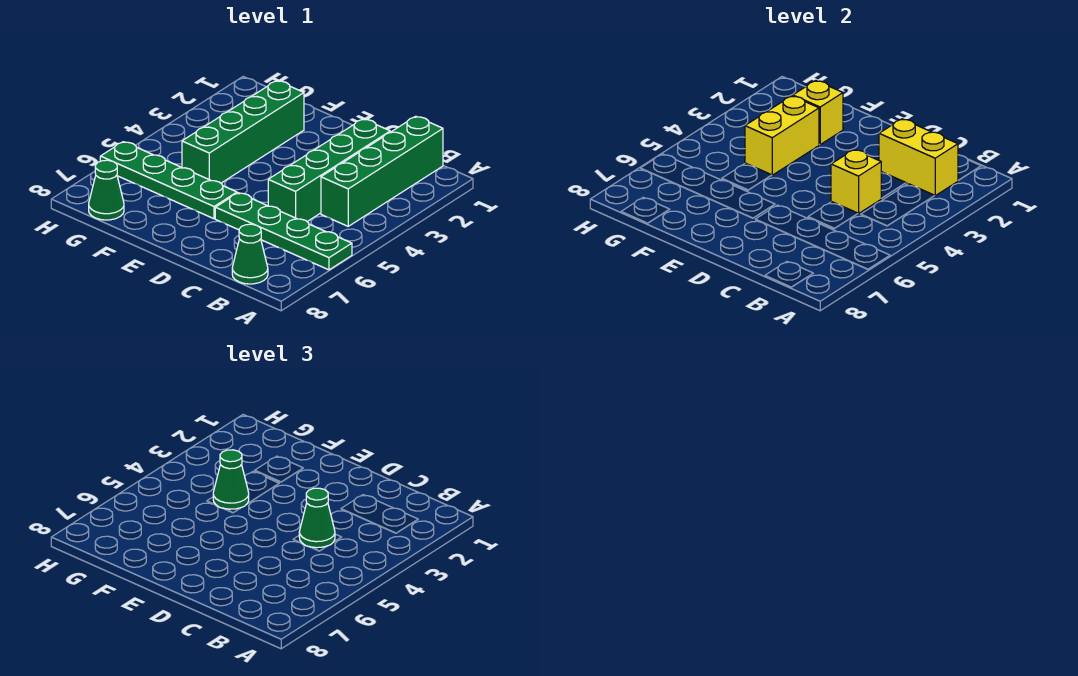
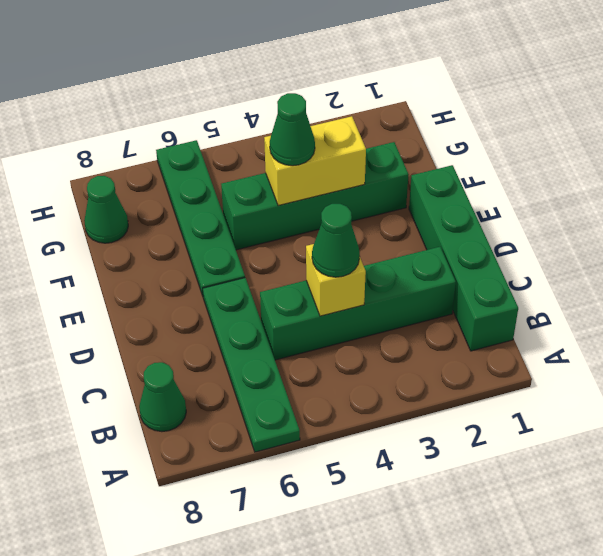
green 1x4 brick [321,116,443,226] -> green 1x4 brick turned to [409,165,518,351]
yellow 1x2 brick [879,119,958,196] -> none
yellow 1x1 brick [793,81,843,144] -> none

